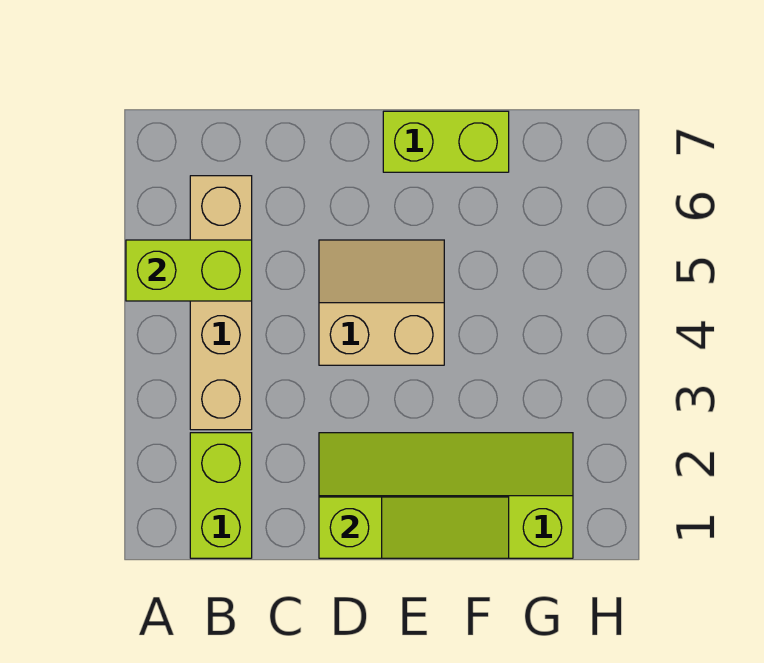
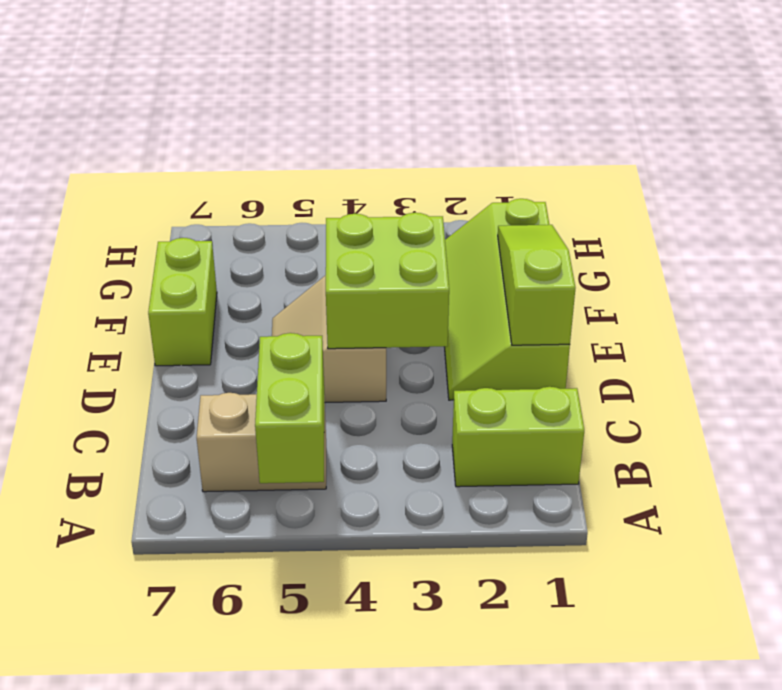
tan 1x4 brick [190,176,252,430] -> tan 1x2 brick [197,393,326,492]
none -> lime 2x2 brick [326,213,449,349]

